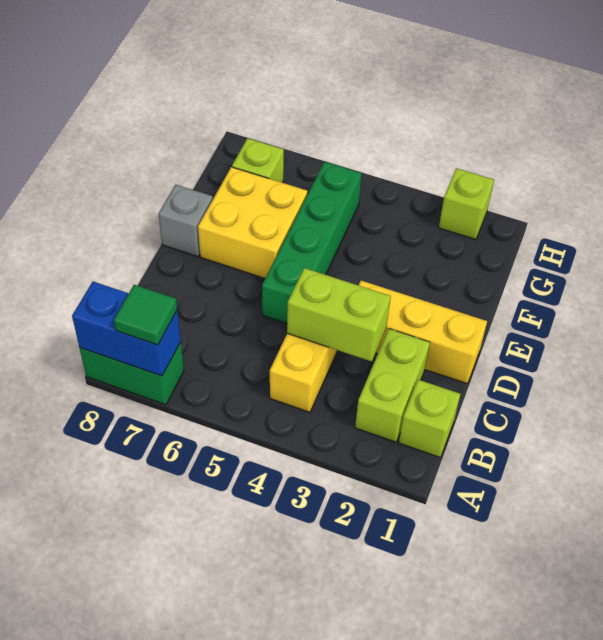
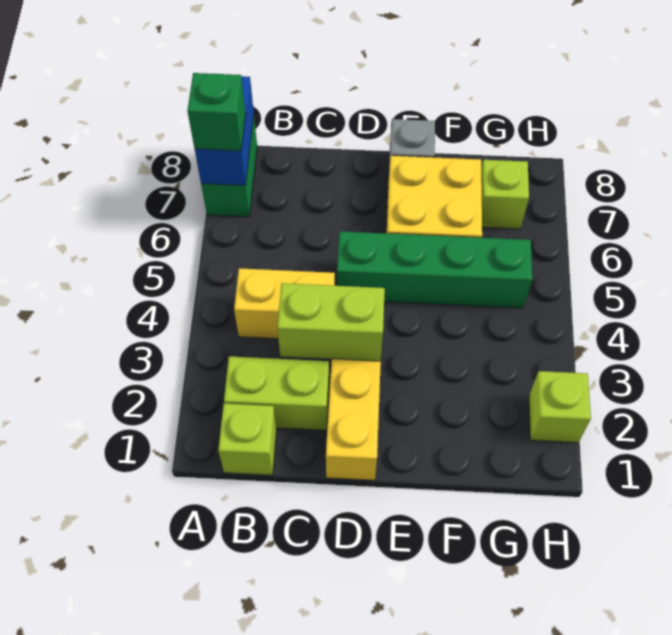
green 1x1 tile [114,285,177,345] -> green 1x1 brick [187,73,246,151]
lime 1x2 brick [287,268,391,362] -> lime 1x2 brick turned to [277,283,385,361]

